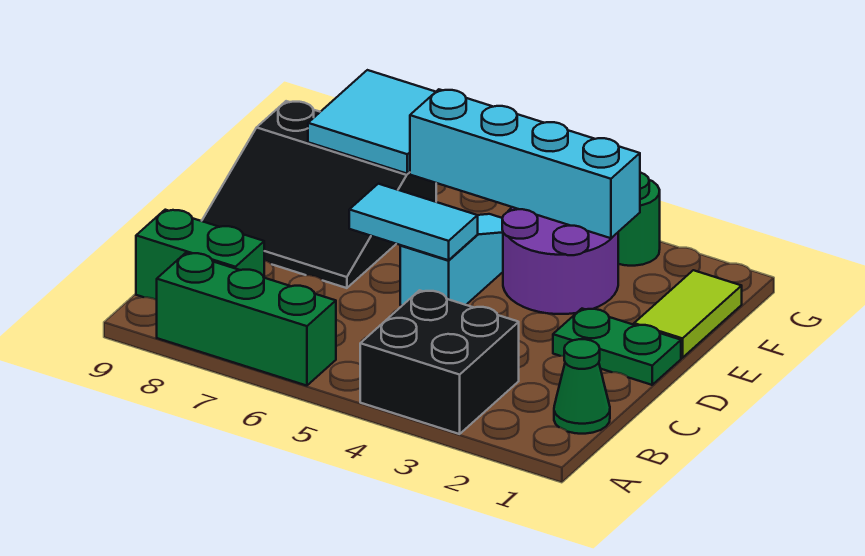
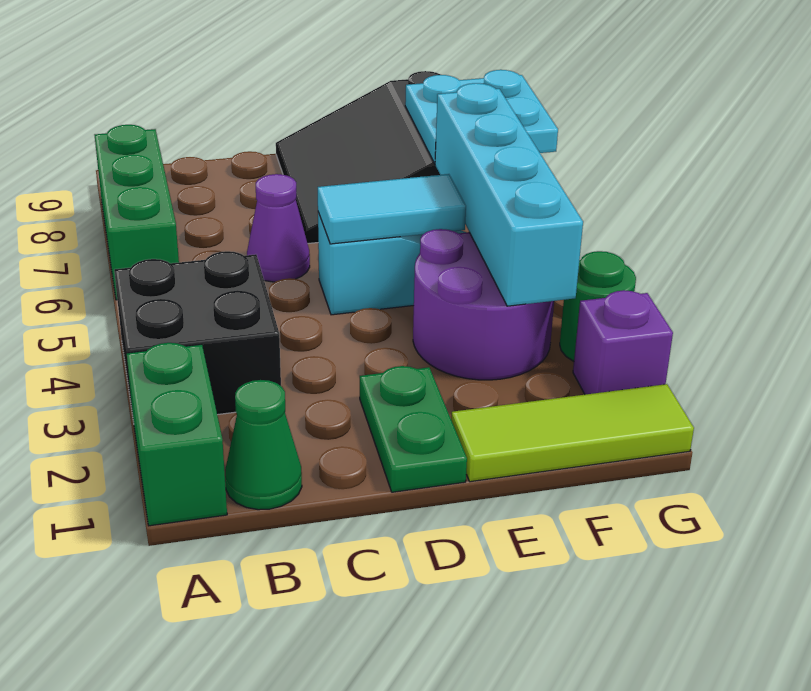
green 1x2 brick [136,210,264,300] -> green 1x2 brick moved to [127,343,227,526]
none -> purple 1x1 cone [247,174,310,282]
cyan 1x2 tile [349,184,478,260] -> cyan 1x2 tile turned to [318,174,466,244]
lime 1x2 tile [634,270,742,358] -> lime 1x3 tile [451,384,694,482]
cyan 2x2 tile [308,70,435,174] -> cyan 2x2 plate [405,70,558,163]
none -> purple 1x1 brick [573,290,673,395]

